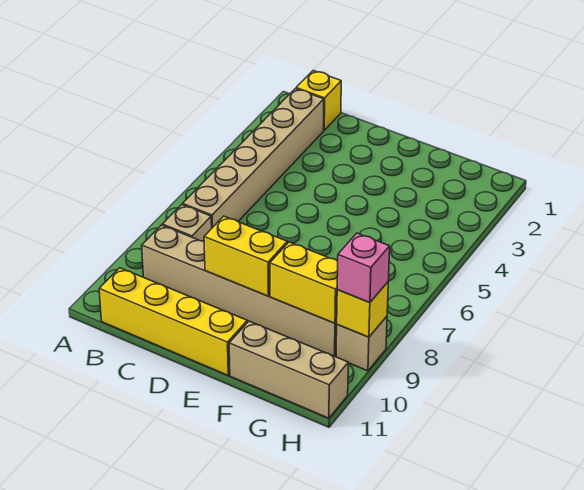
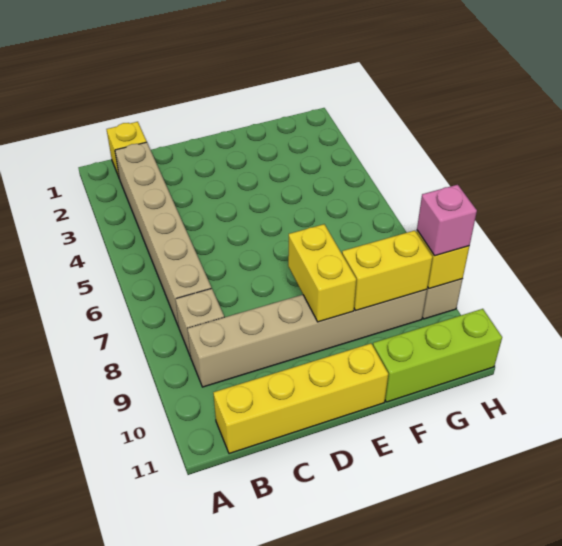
yellow 1x2 brick [204,216,287,296] -> yellow 1x2 brick turned to [288,224,356,322]
tan 1x3 brick [229,321,348,418] -> lime 1x3 brick [373,309,502,402]

